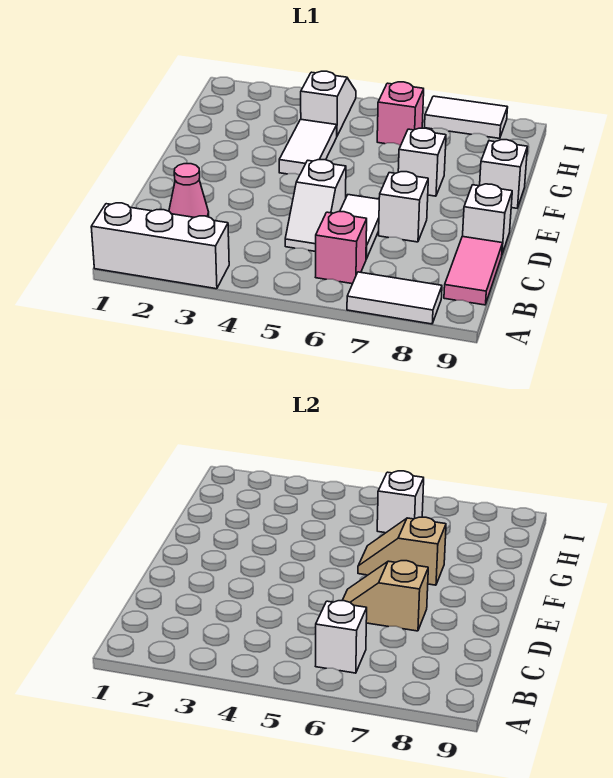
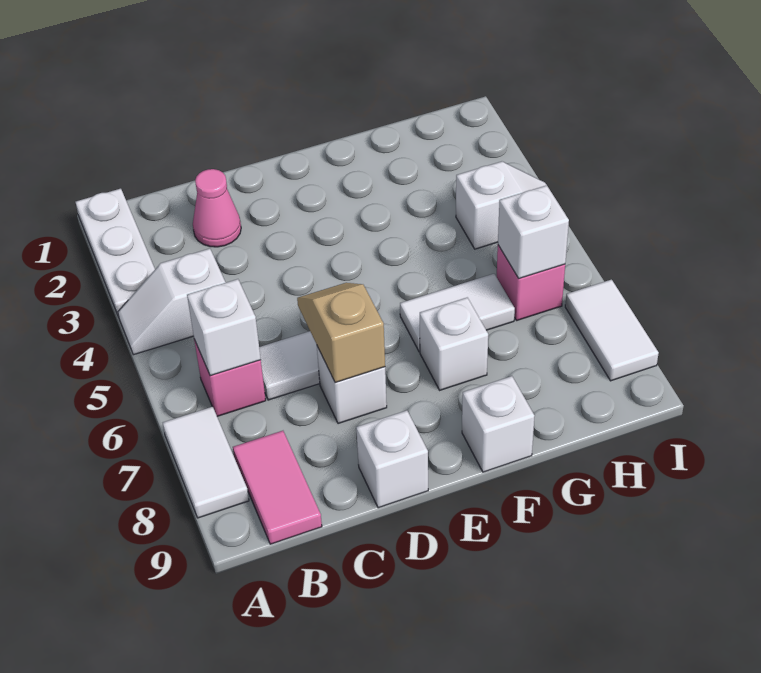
white 1x3 brick [91,203,229,289] -> white 1x3 plate [76,189,155,317]
pink 1x2 tile [444,236,503,305] -> pink 1x2 tile turned to [233,431,322,544]
white 1x2 slope [285,160,346,252] -> white 1x2 slope moved to [118,249,226,355]
white 1x2 tile [279,119,337,175] -> white 1x2 tile moved to [400,274,515,352]
tan 1x2 slope [358,517,446,585] -> none

